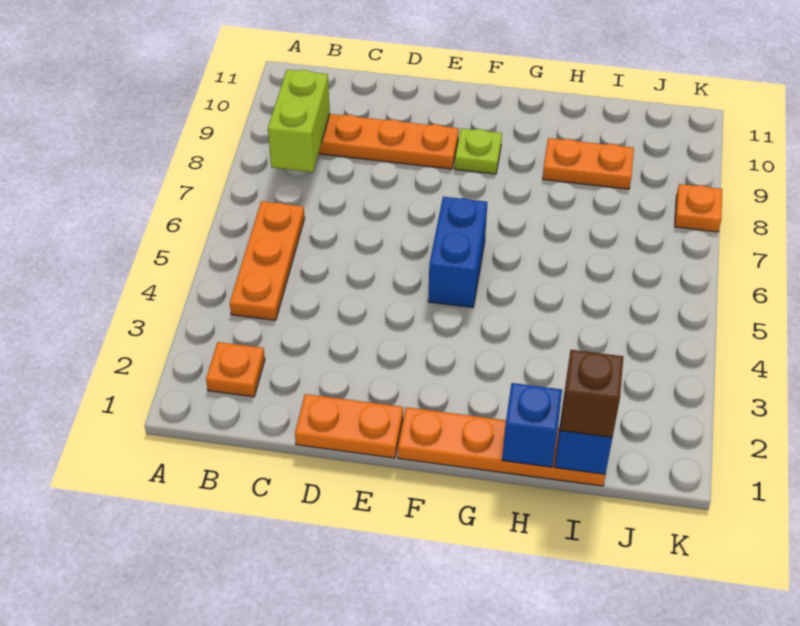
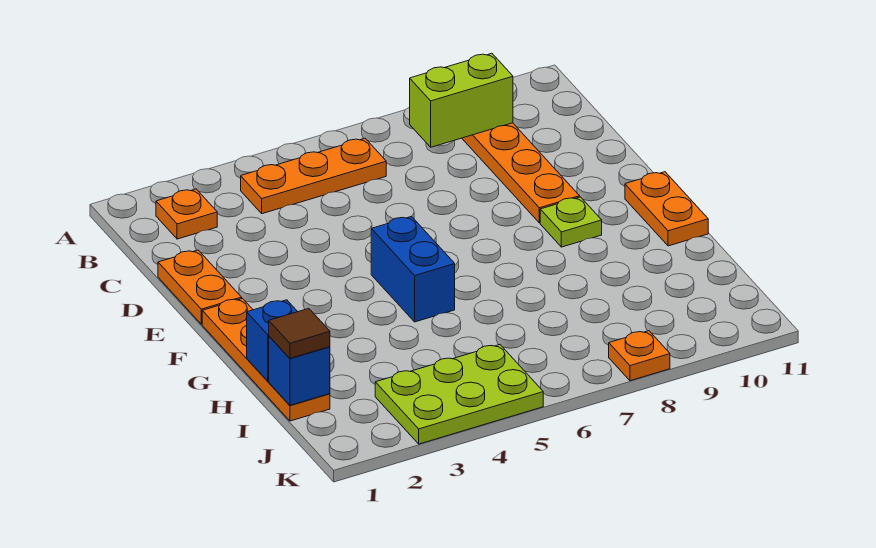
blue 1x2 brick [428,197,487,308] -> blue 1x2 brick turned to [371,216,455,322]
orange 1x2 plate [543,138,634,189] -> orange 1x2 plate moved to [625,172,708,246]
brown 1x1 brick [560,350,623,437] -> brown 1x1 tile [269,309,330,358]
none -> lime 2x3 plate [375,345,543,444]

